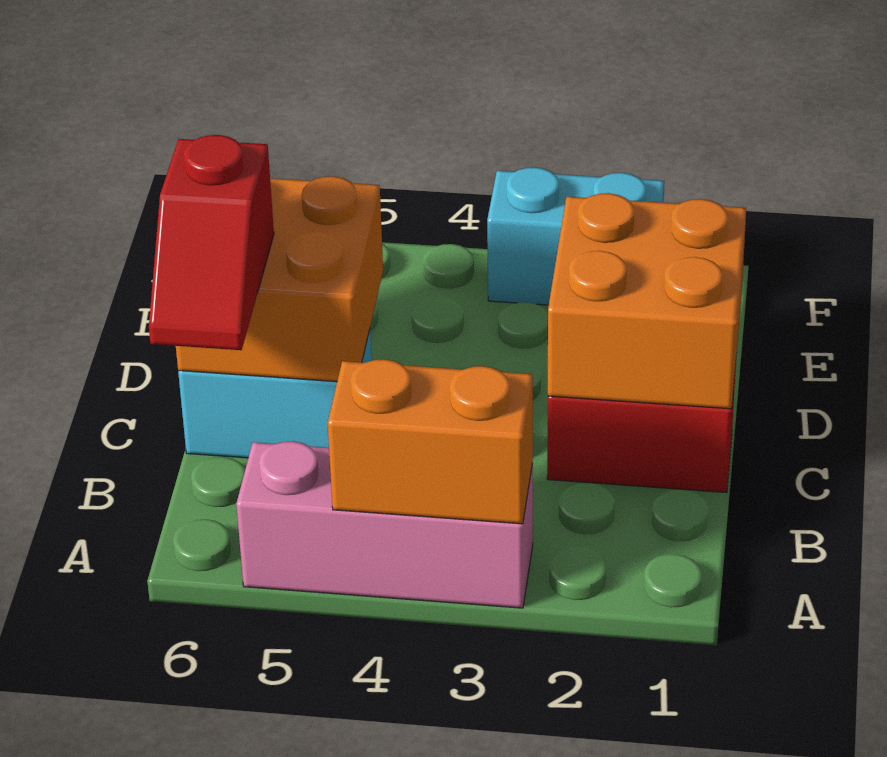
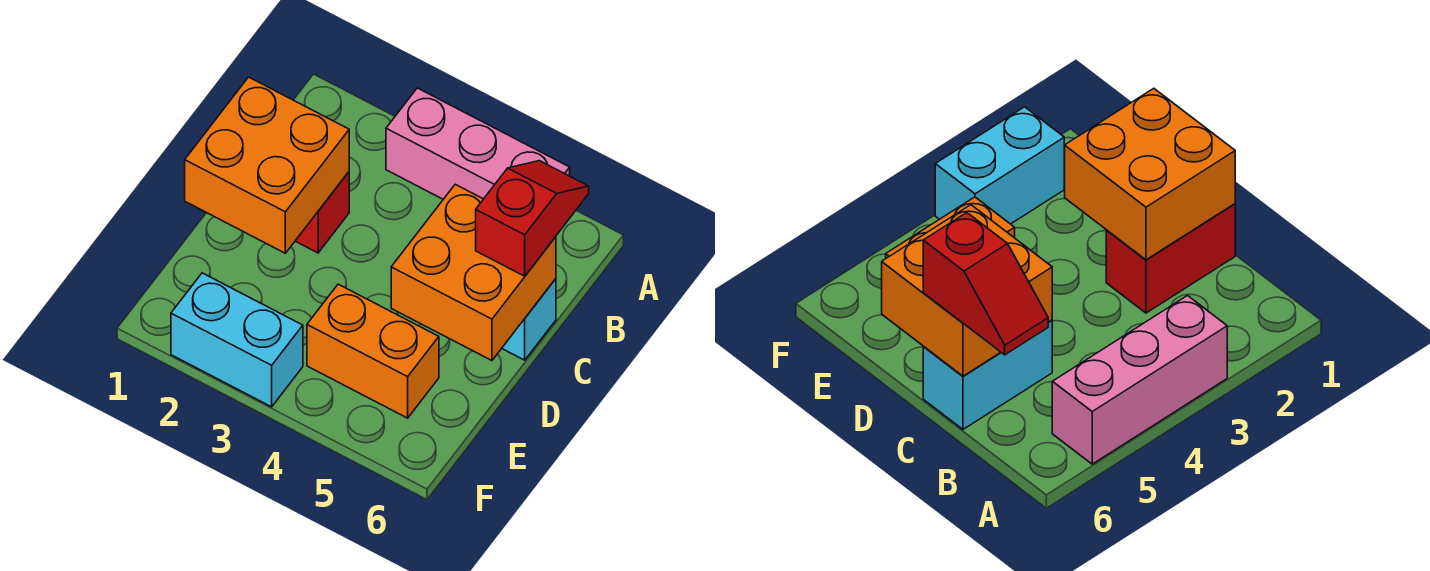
orange 1x2 brick [328,359,533,524] -> orange 1x2 brick moved to [307,284,439,418]

